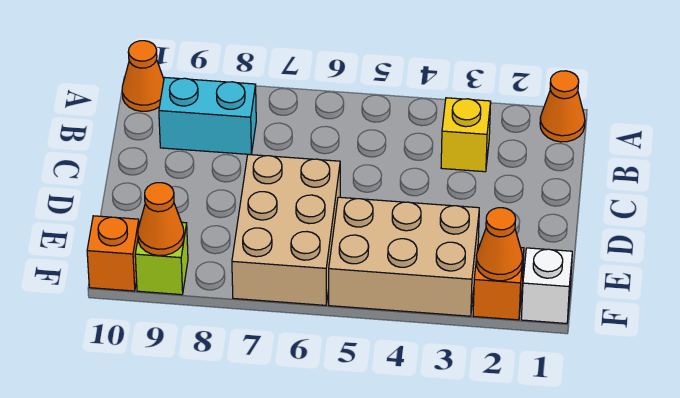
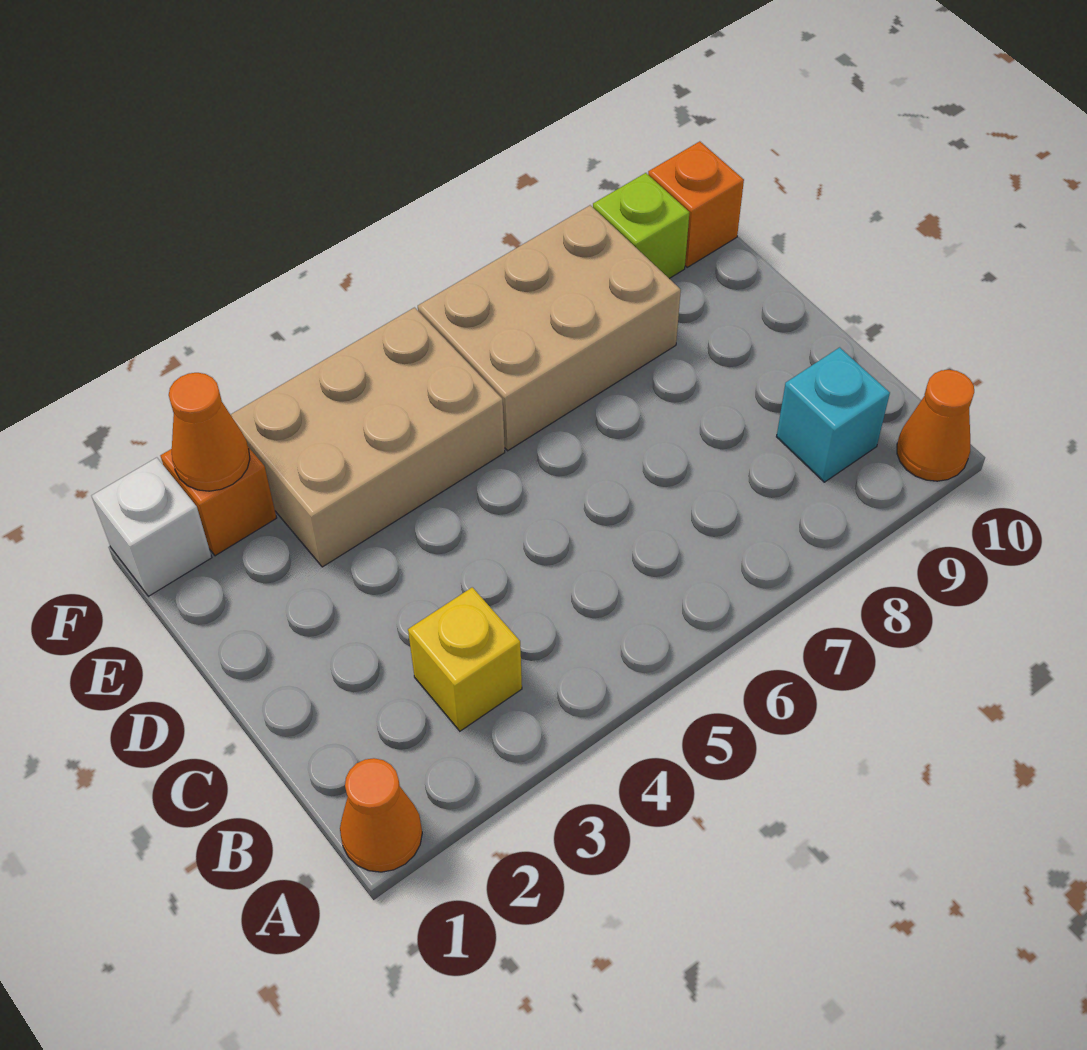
cyan 1x2 brick [159,78,256,155] -> cyan 1x1 brick [777,347,890,482]
tan 2x3 brick [232,154,340,305] -> tan 2x3 brick turned to [418,205,681,451]
orange 1x1 cone [138,183,184,256] -> none

